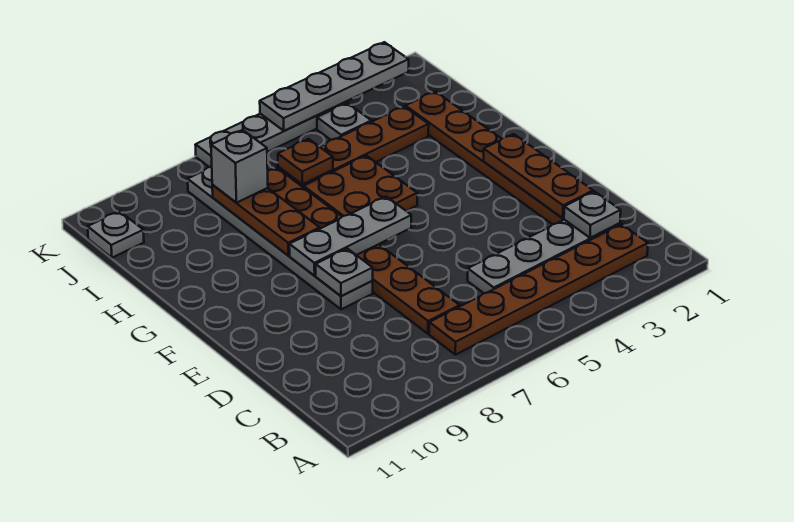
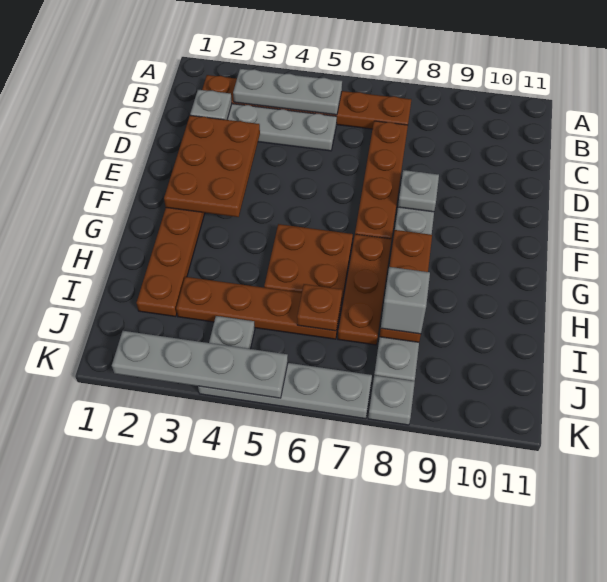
brown 1x3 plate [484,134,593,218] -> brown 2x3 plate [164,115,260,217]
grey 1x3 plate [289,196,411,276] -> grey 1x3 plate moved to [233,69,342,115]
grey 1x1 plate [88,211,144,258] -> grey 1x1 plate moved to [368,375,415,425]

